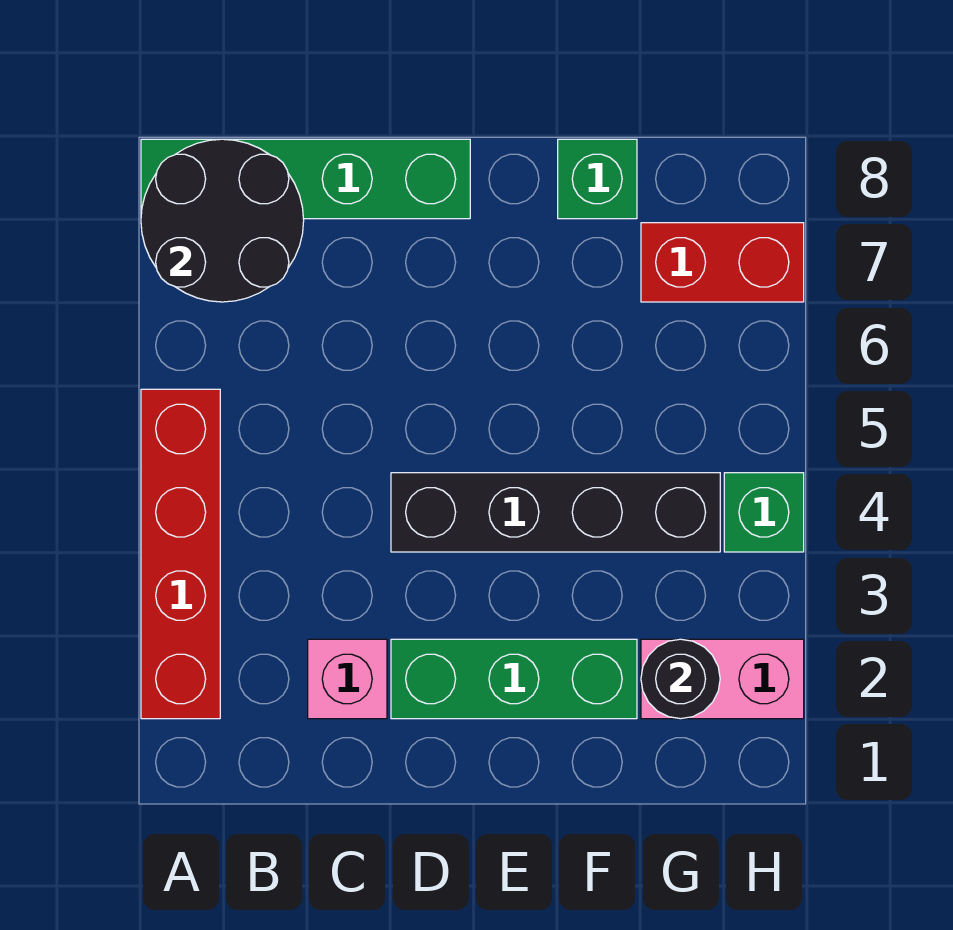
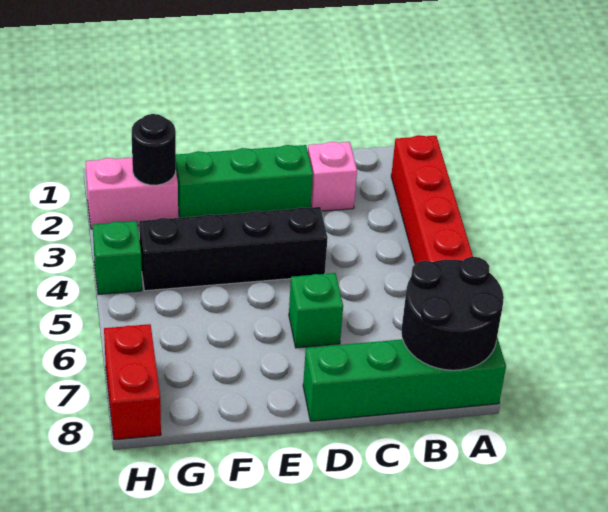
green 1x1 brick [558,139,637,219] -> green 1x1 brick moved to [289,273,343,348]
red 1x2 brick [641,223,804,302] -> red 1x2 brick turned to [104,324,161,440]

